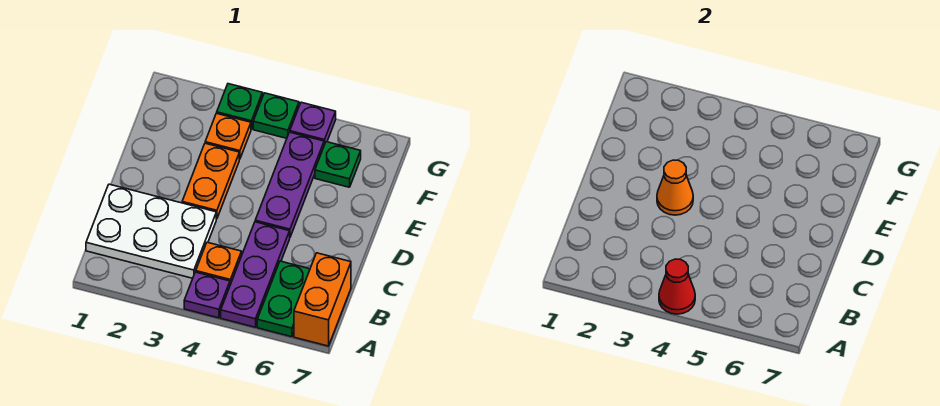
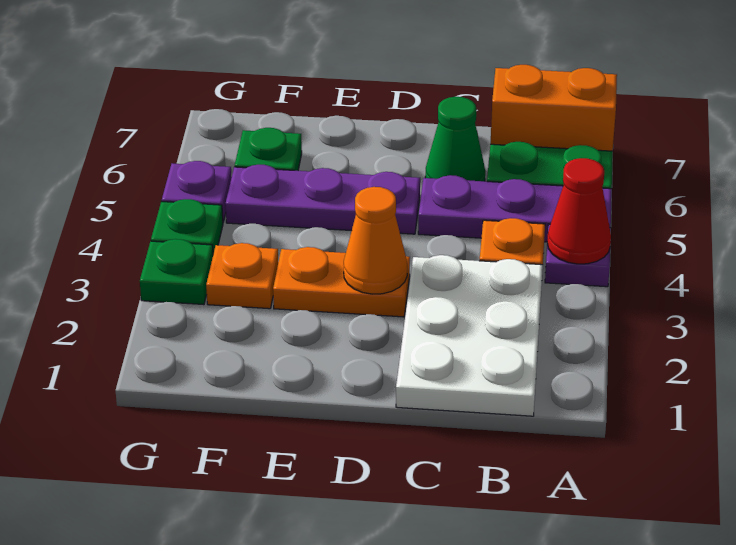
none -> green 1x1 cone [425,97,485,181]

